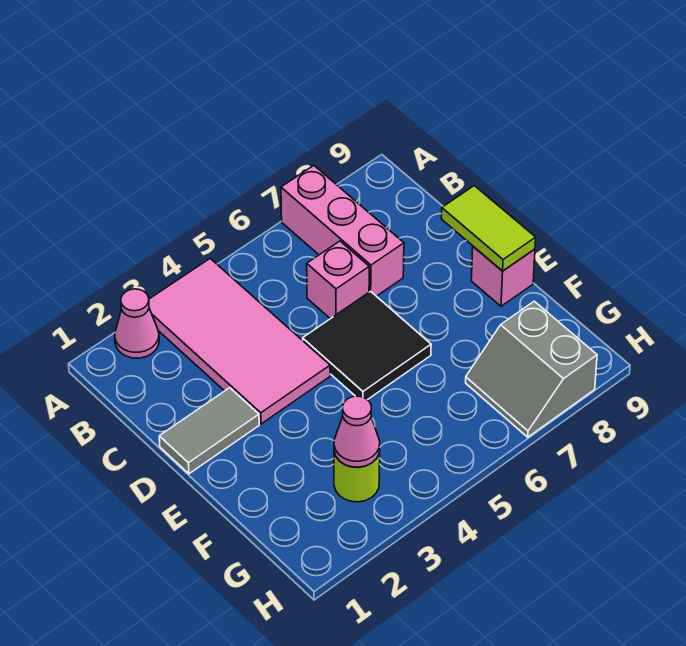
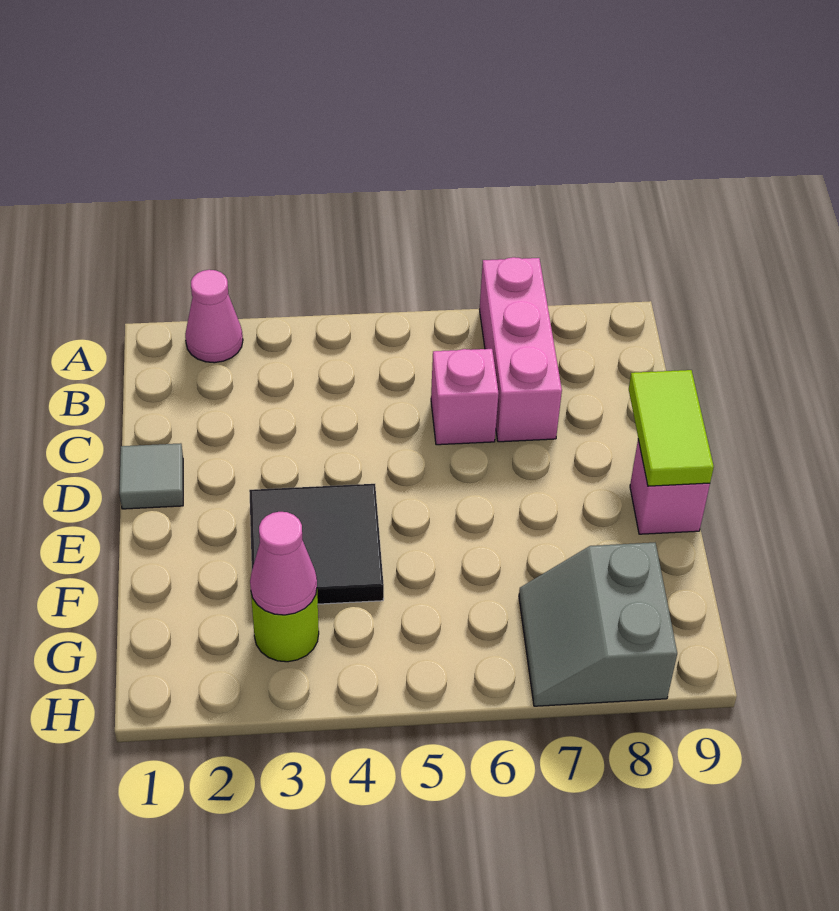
pink 2x4 tile [149,259,330,424] -> none
grey 1x2 tile [159,388,259,474] -> grey 1x1 tile [119,443,183,509]
black 2x2 tile [303,291,431,400] -> black 2x2 tile moved to [249,484,384,604]

